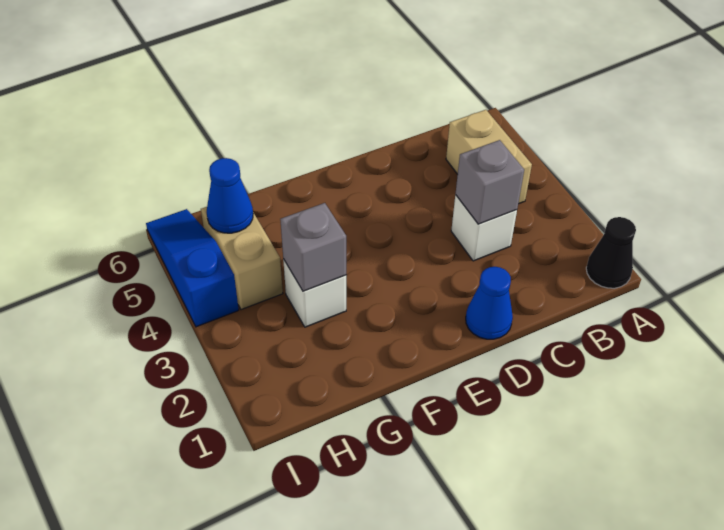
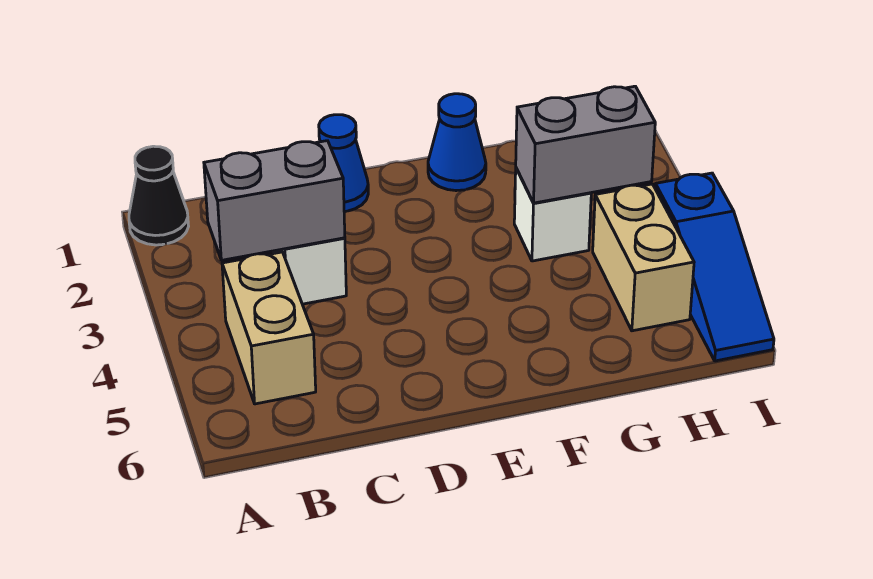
grey 1x1 brick [455,140,524,224] -> grey 1x2 brick [204,141,345,260]
grey 1x1 brick [280,203,346,291] -> grey 1x2 brick [516,86,655,203]
blue 1x1 cone [207,158,253,233] -> blue 1x1 cone moved to [428,94,486,191]

